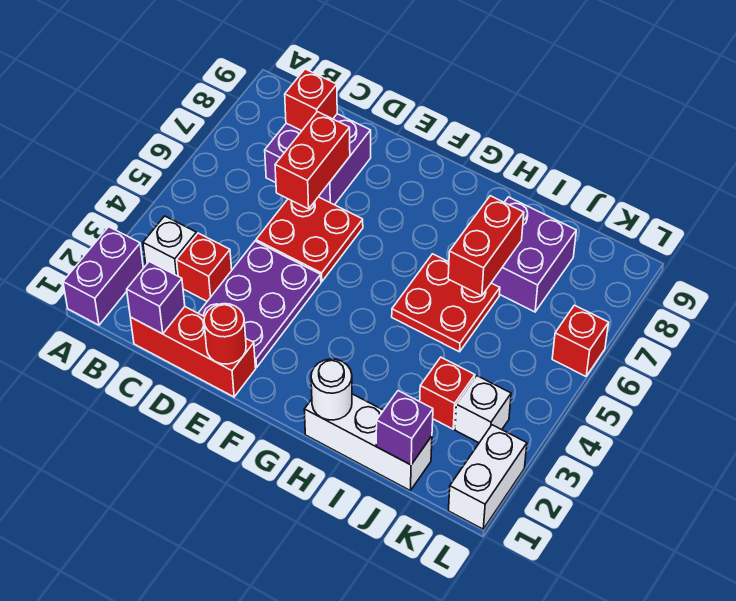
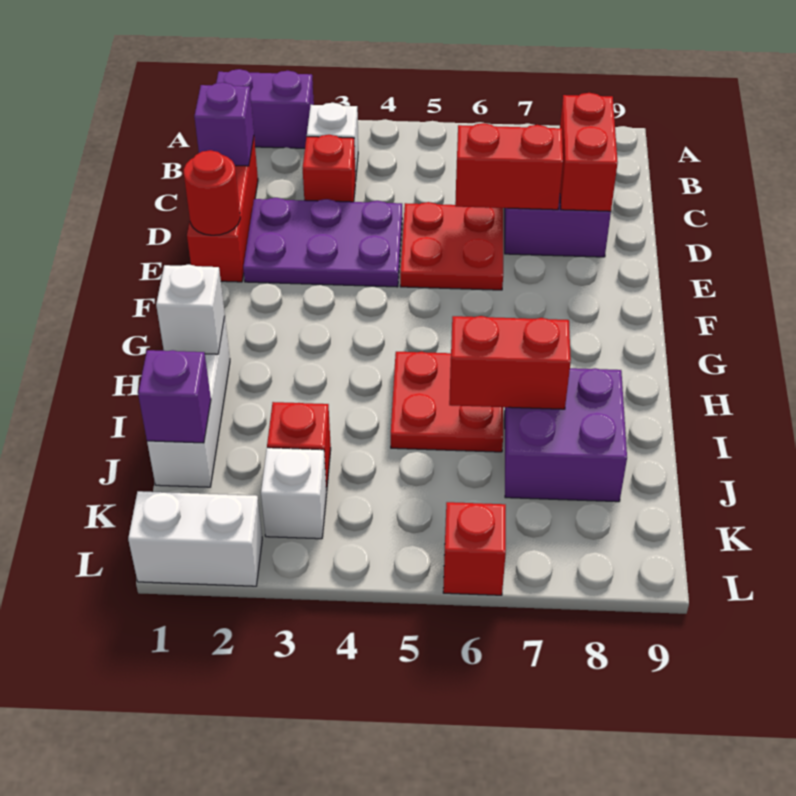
red 1x1 brick [285,69,337,131] -> red 1x2 brick [560,93,618,211]
white 1x1 round brick [311,359,352,420] -> white 1x1 brick [156,265,225,354]

